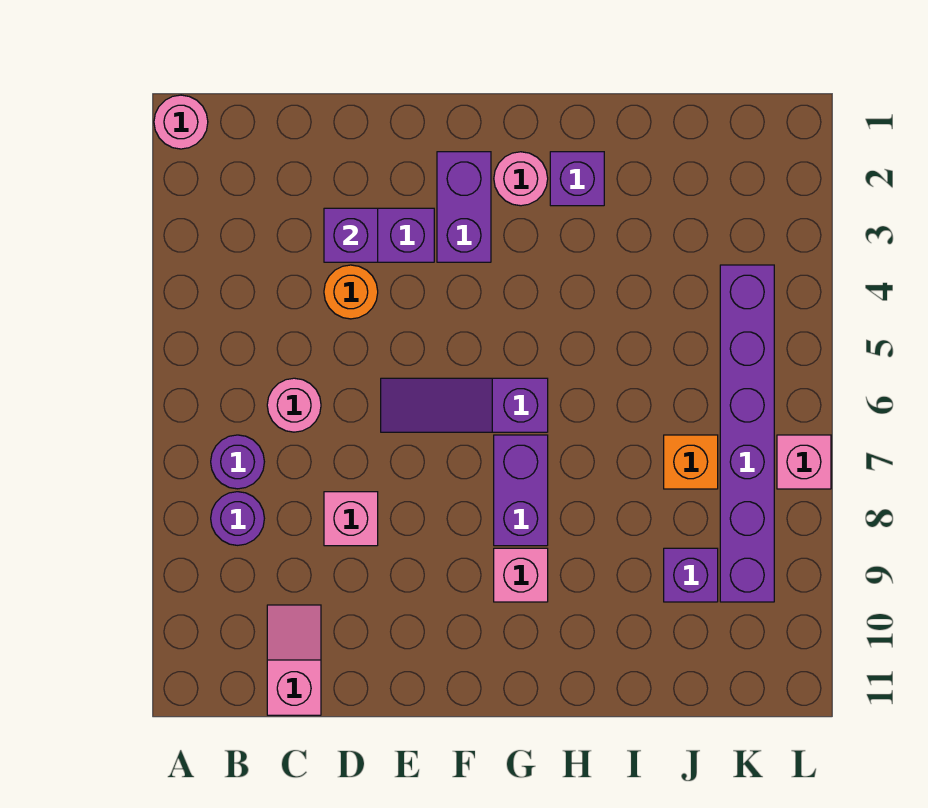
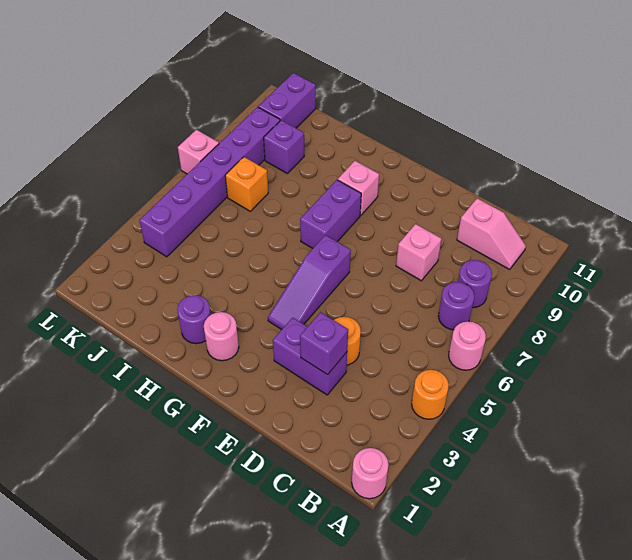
none -> orange 1x1 round brick [412,370,449,419]
pink 1x1 round brick [267,378,321,432] -> pink 1x1 round brick moved to [449,322,486,370]
pink 1x2 slope [267,605,321,715] -> pink 1x2 slope turned to [457,198,526,270]
purple 1x3 slope [381,378,548,432] -> purple 1x3 slope turned to [268,235,351,330]
purple 1x2 brick [437,152,491,262] -> purple 1x2 brick moved to [258,73,316,128]
purple 1x1 brick [550,152,604,206] -> purple 1x1 round brick [177,295,211,344]

